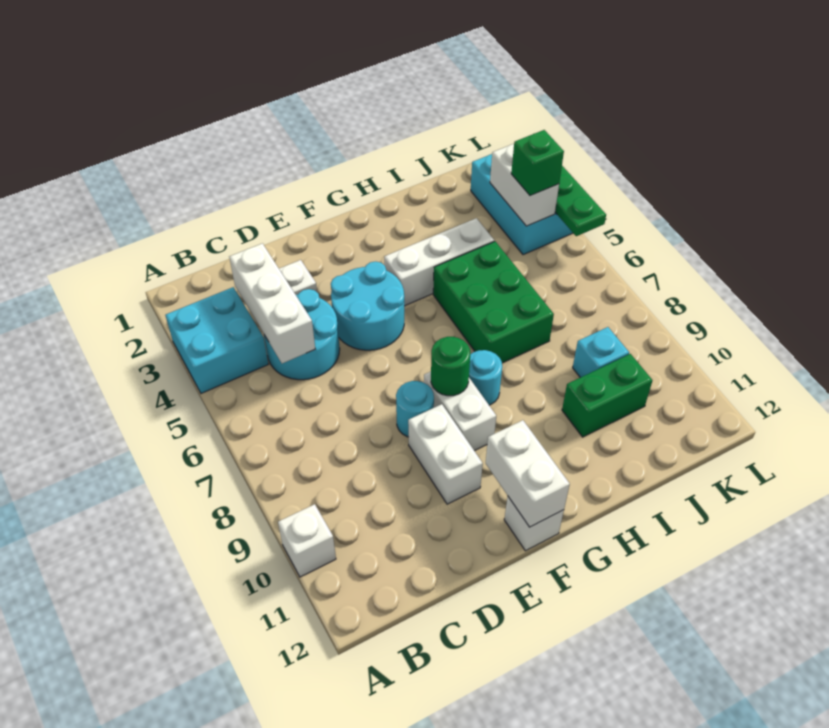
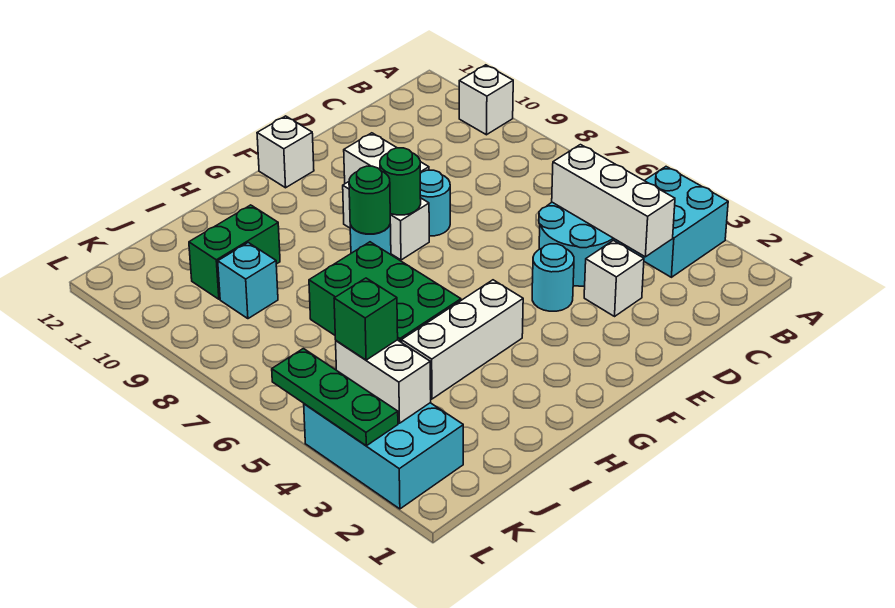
cyan 2x2 round brick [331,261,404,350] -> cyan 1x1 round brick [532,244,574,311]
white 1x2 brick [486,420,570,527] -> none
none -> green 1x1 round brick [349,166,390,234]

